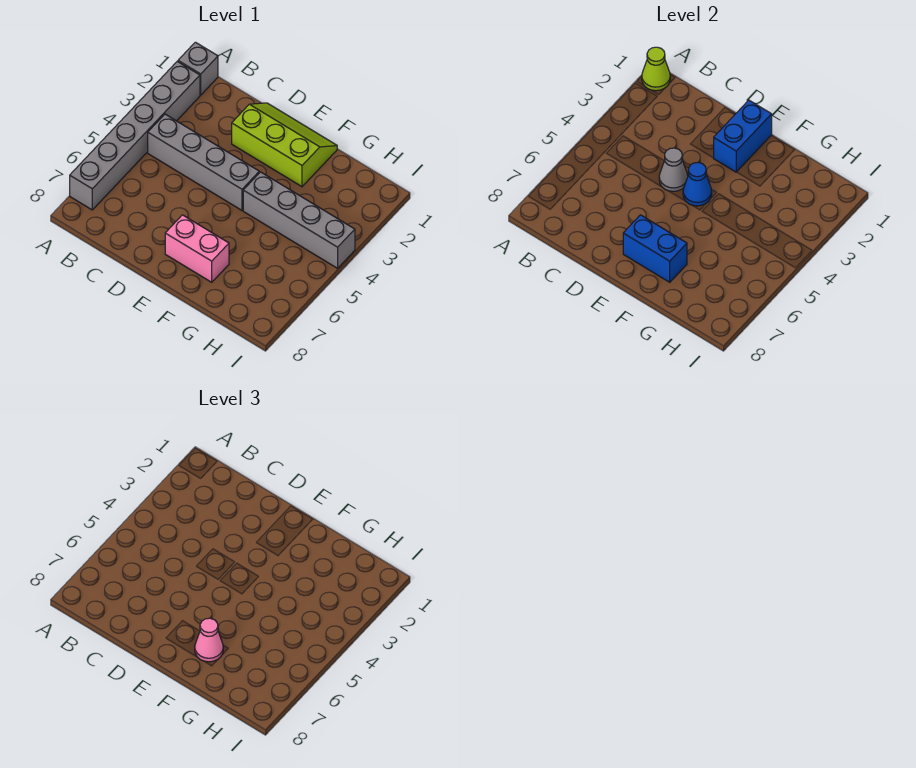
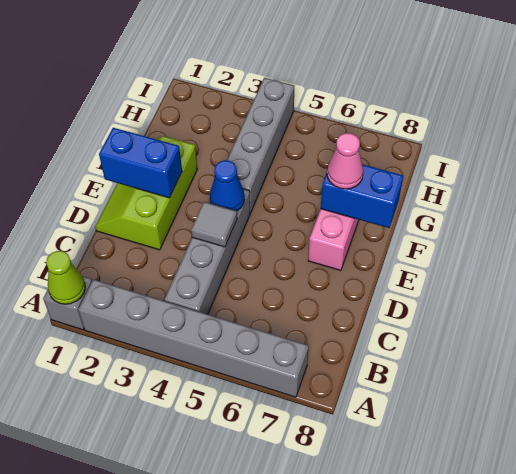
grey 1x1 cone [659,148,688,191] -> grey 1x1 tile [191,202,237,247]
blue 1x2 brick [623,215,687,282] -> blue 1x2 brick turned to [321,164,403,228]

